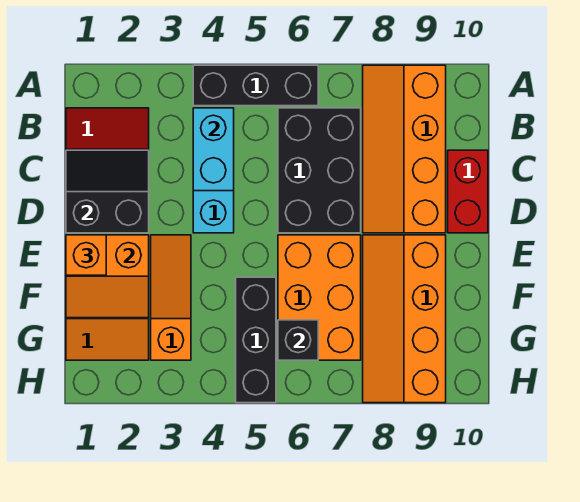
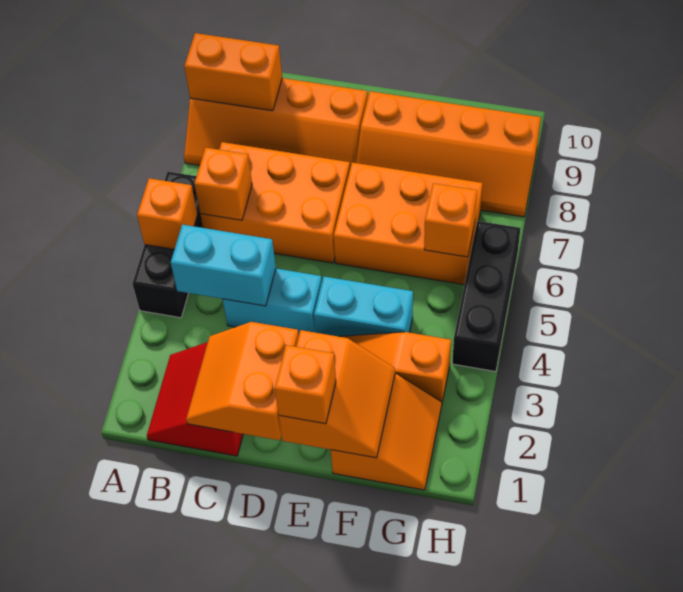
none -> orange 1x1 brick [137,178,197,249]
none -> orange 1x2 brick [184,33,282,111]
black 2x3 brick [278,108,361,233] -> orange 2x3 brick [200,142,350,263]
none -> orange 1x1 brick [195,148,252,220]
black 2x2 slope [66,150,149,233] -> orange 2x2 slope [186,322,299,440]
red 1x2 brick [448,150,488,233] -> none
none -> cyan 1x2 brick [314,277,413,336]
black 1x3 brick [236,277,276,403] -> black 1x3 brick turned to [452,221,520,372]
black 1x1 brick [278,320,318,360] -> orange 1x1 brick [424,183,477,257]

